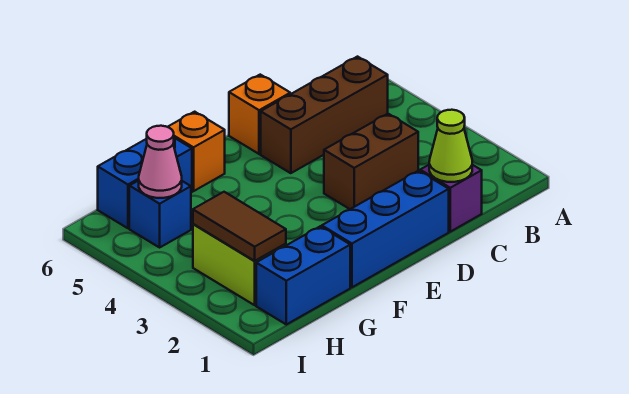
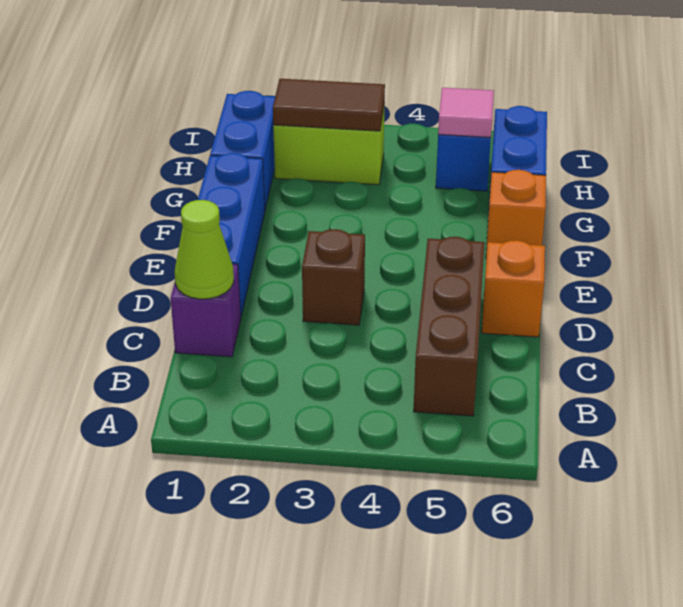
brown 1x2 brick [324,114,418,209] -> brown 1x1 brick [302,229,365,325]
pink 1x1 cone [139,126,182,198] -> pink 1x1 tile [438,88,494,137]

